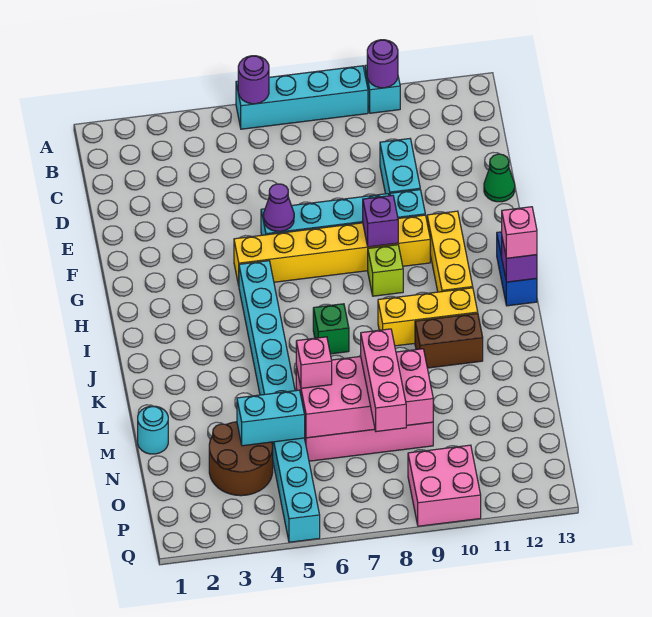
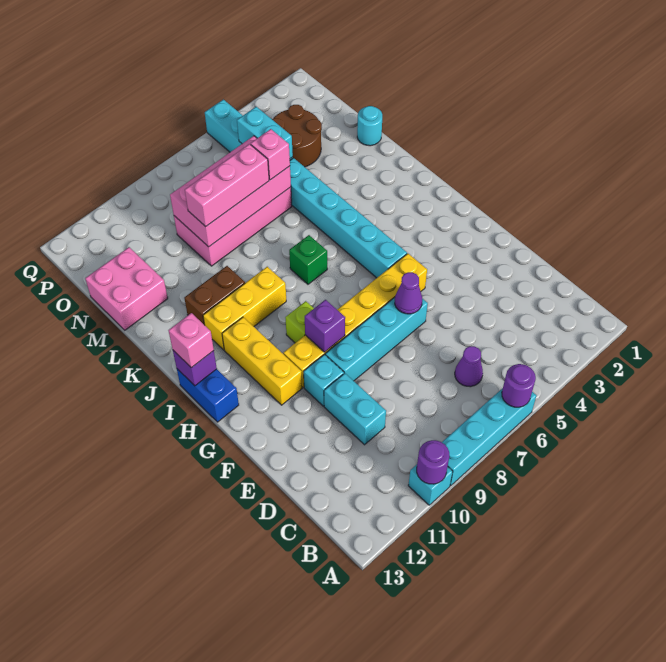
none -> purple 1x1 cone [455,346,483,387]
green 1x1 cone [484,154,515,202] -> none
pink 1x3 brick [361,329,407,432] -> pink 1x3 brick turned to [185,144,269,227]
cyan 1x2 brick [237,390,305,446] -> cyan 1x2 brick turned to [237,107,293,159]
pink 2x2 brick [408,445,481,526] -> pink 2x2 brick moved to [85,247,168,330]

